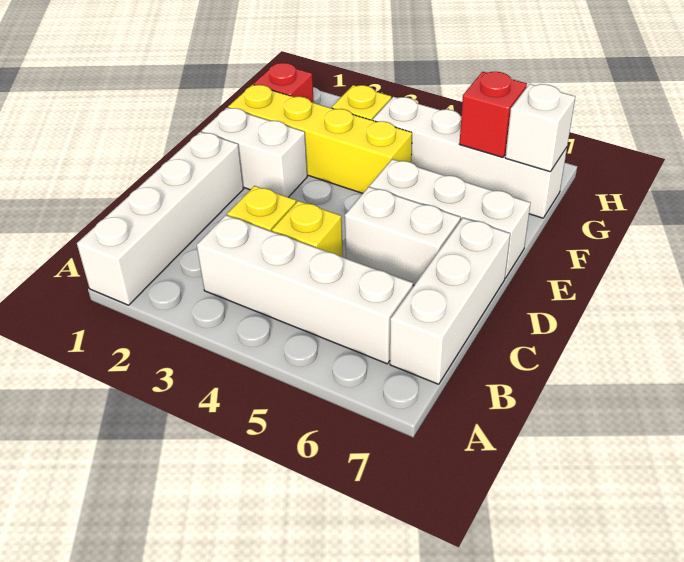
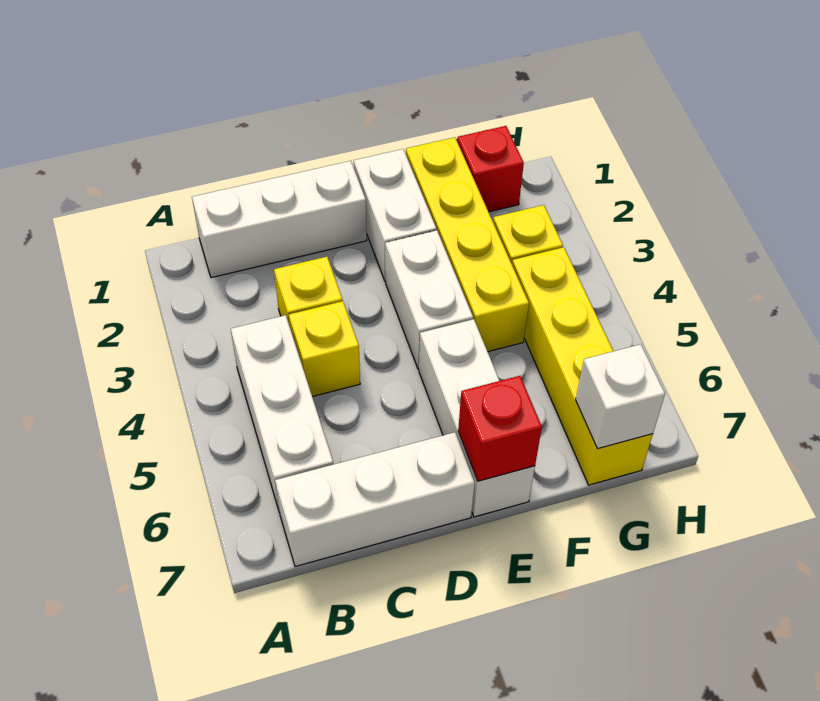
white 1x4 brick [77,132,243,305] -> white 1x3 brick [192,161,367,278]
white 1x4 brick [197,215,413,364] -> white 1x3 brick [231,315,333,510]
white 1x2 brick [345,187,460,285] -> white 1x2 brick moved to [385,230,473,369]
white 1x4 brick [373,97,567,218] -> yellow 1x4 brick [512,247,653,485]
red 1x1 brick [460,72,527,157] -> red 1x1 brick moved to [458,376,542,481]

